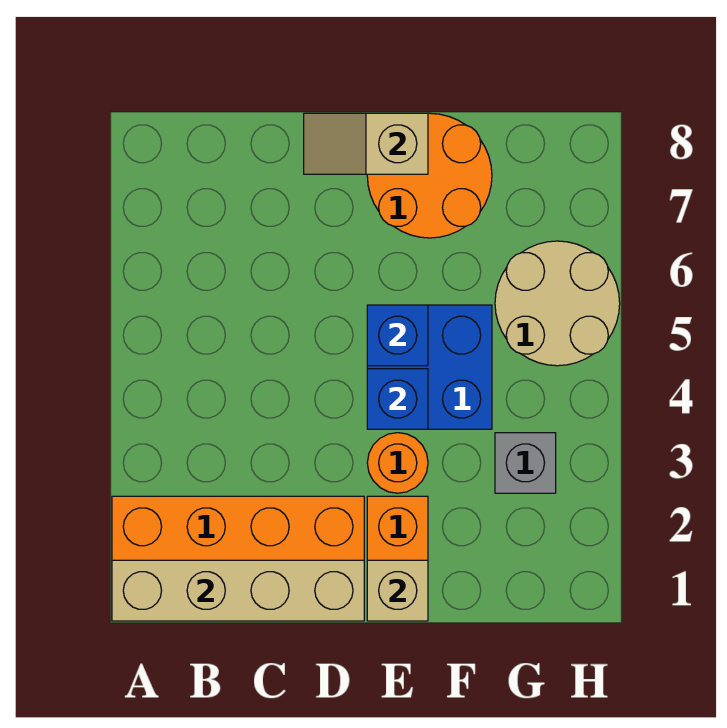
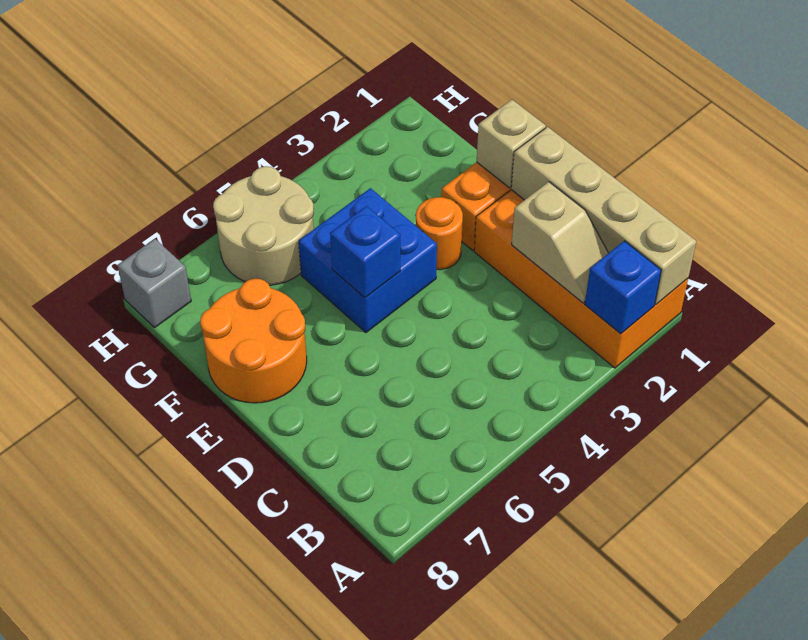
tan 1x2 slope [304,113,428,174] -> tan 1x2 slope moved to [512,182,608,303]
blue 1x1 brick [367,369,428,429] -> blue 1x1 brick moved to [585,241,661,334]
grey 1x1 brick [495,433,556,493] -> grey 1x1 brick moved to [118,239,191,328]

